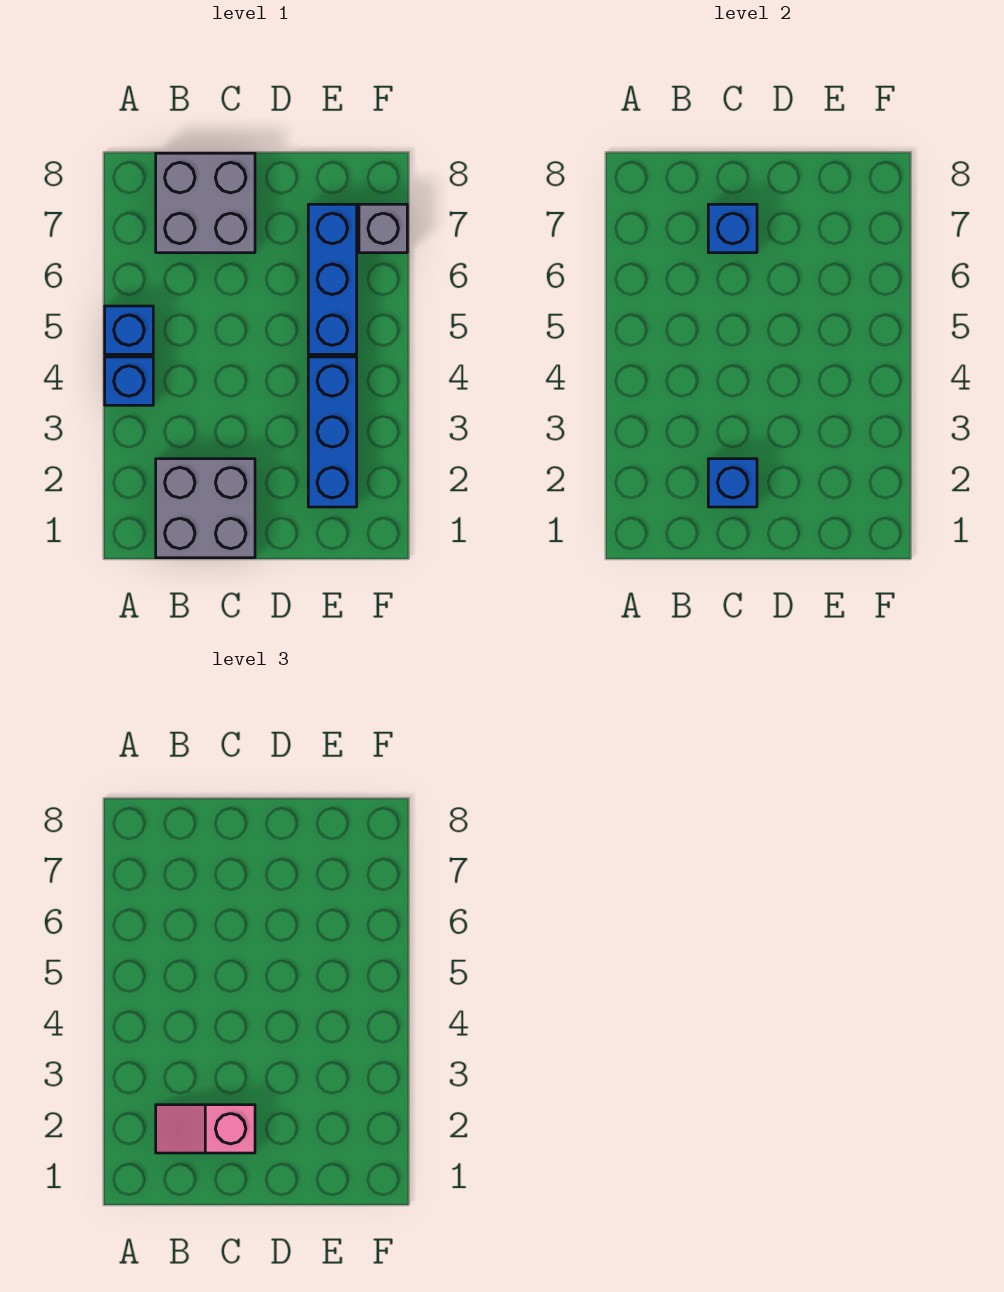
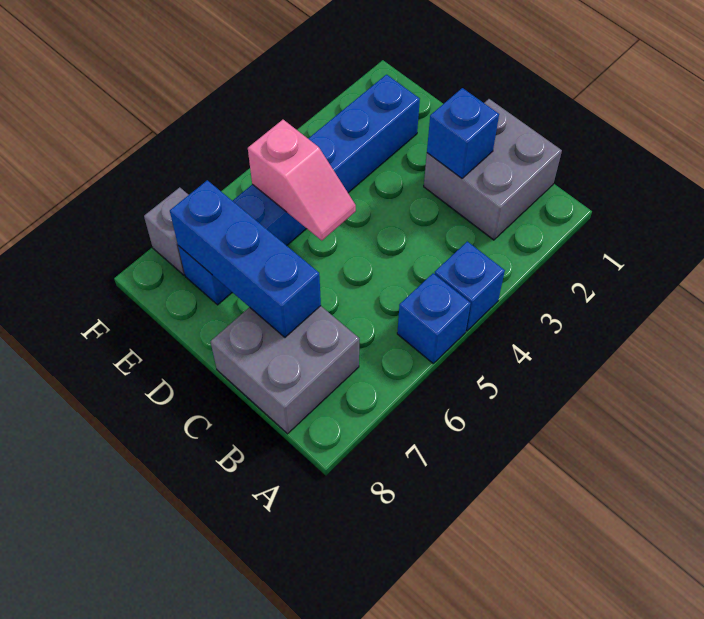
pink 1x2 slope [156,1105,255,1153] -> pink 1x2 slope moved to [248,120,356,240]
blue 1x1 brick [708,204,757,253] -> blue 1x3 brick [170,180,321,337]

